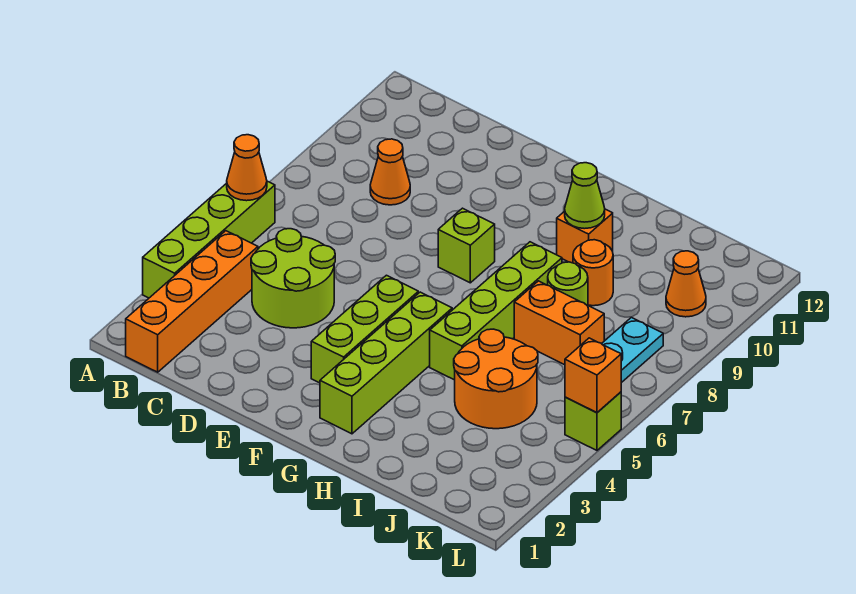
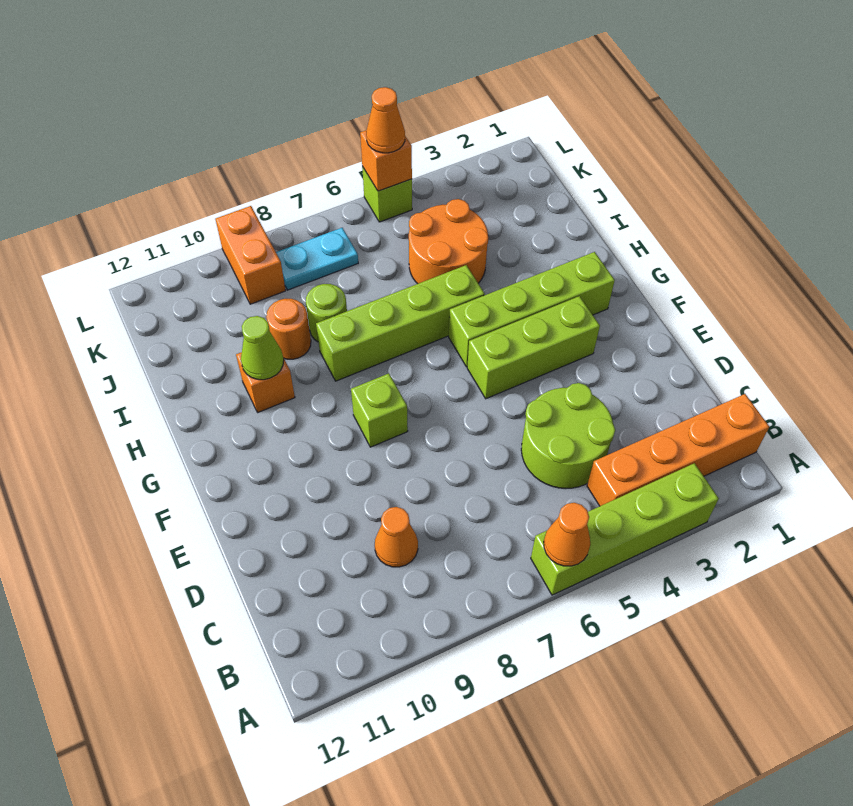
orange 1x2 brick [514,281,604,365] -> orange 1x2 brick moved to [216,206,286,304]
orange 1x1 cone [666,251,706,317] -> orange 1x1 cone moved to [366,87,405,153]

